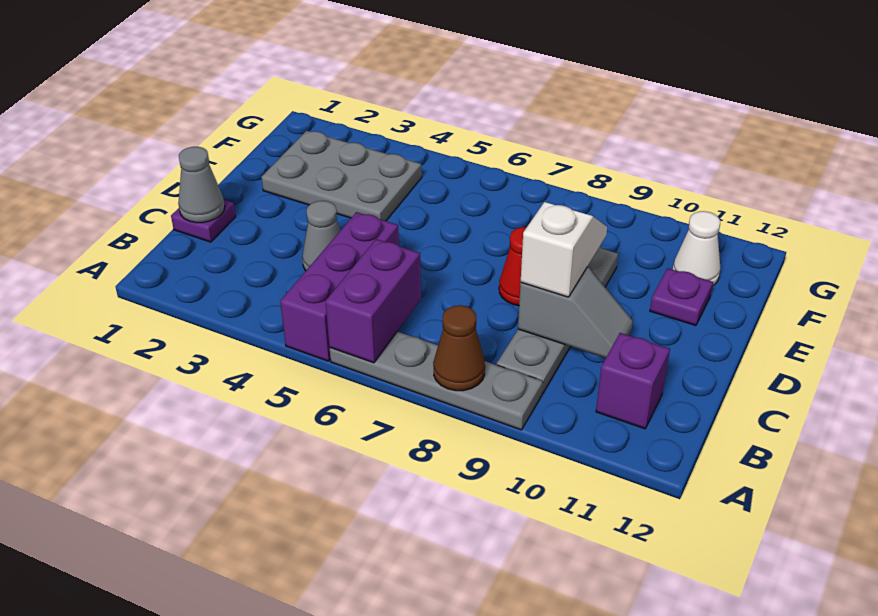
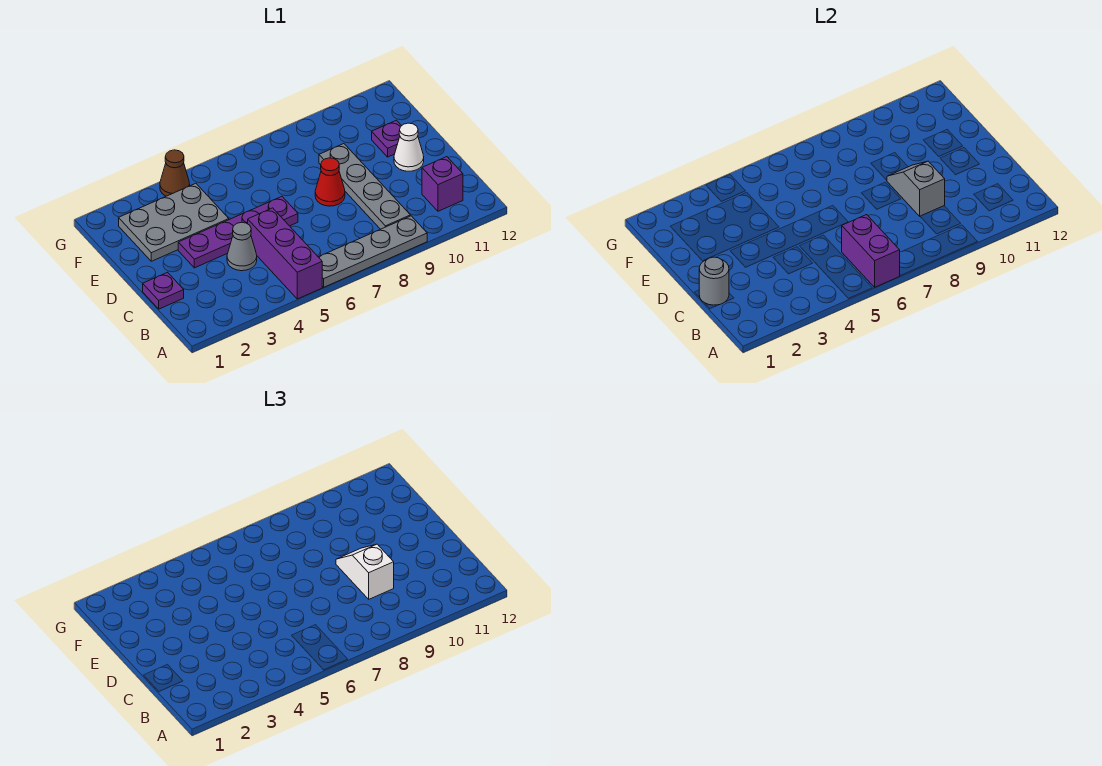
brown 1x1 cone [433,305,485,391] -> brown 1x1 cone moved to [160,150,190,196]
grey 1x1 cone [178,147,225,223] -> grey 1x1 round brick [699,257,729,305]
grey 1x2 slope [518,267,633,358] -> grey 1x2 slope turned to [887,161,945,216]
none -> purple 1x4 plate [178,197,298,268]
white 1x1 cone [673,211,721,285] -> white 1x1 cone moved to [394,123,424,171]

